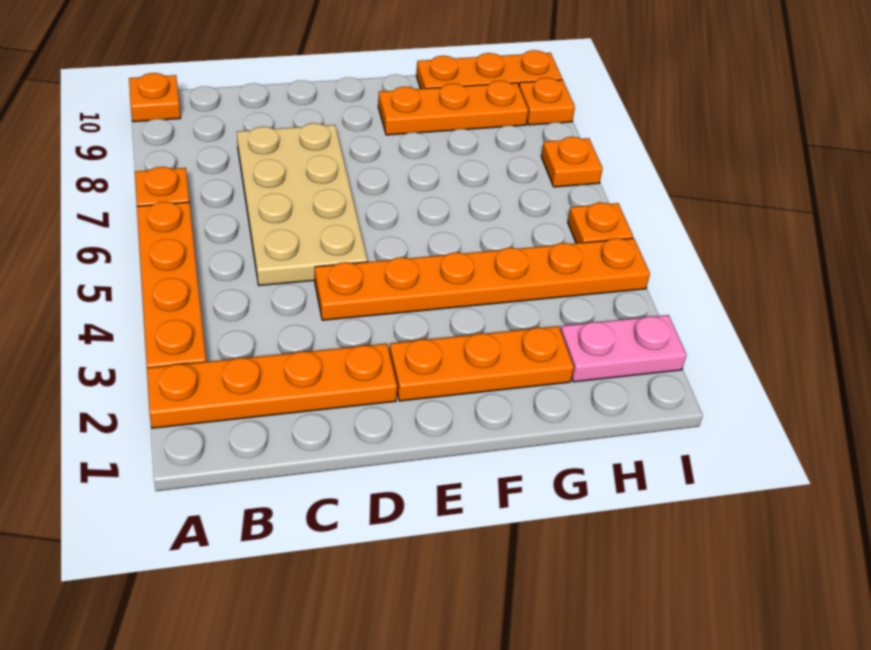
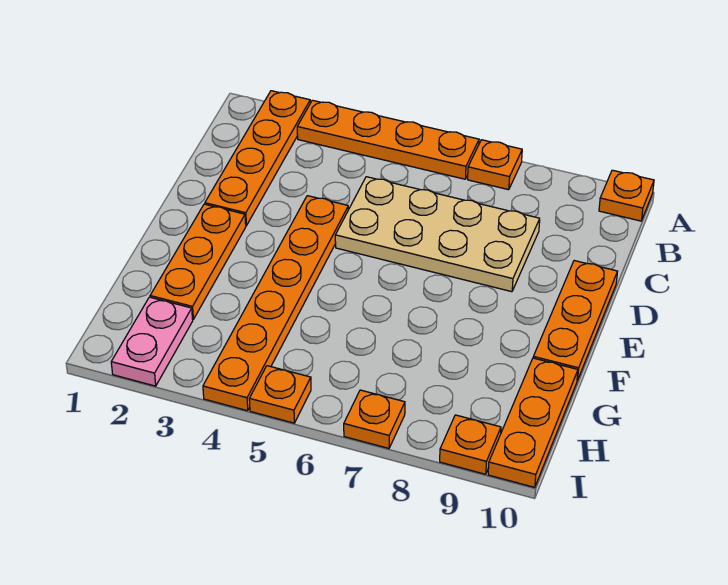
orange 1x3 plate [378,81,528,135] -> orange 1x3 plate moved to [533,261,618,381]

